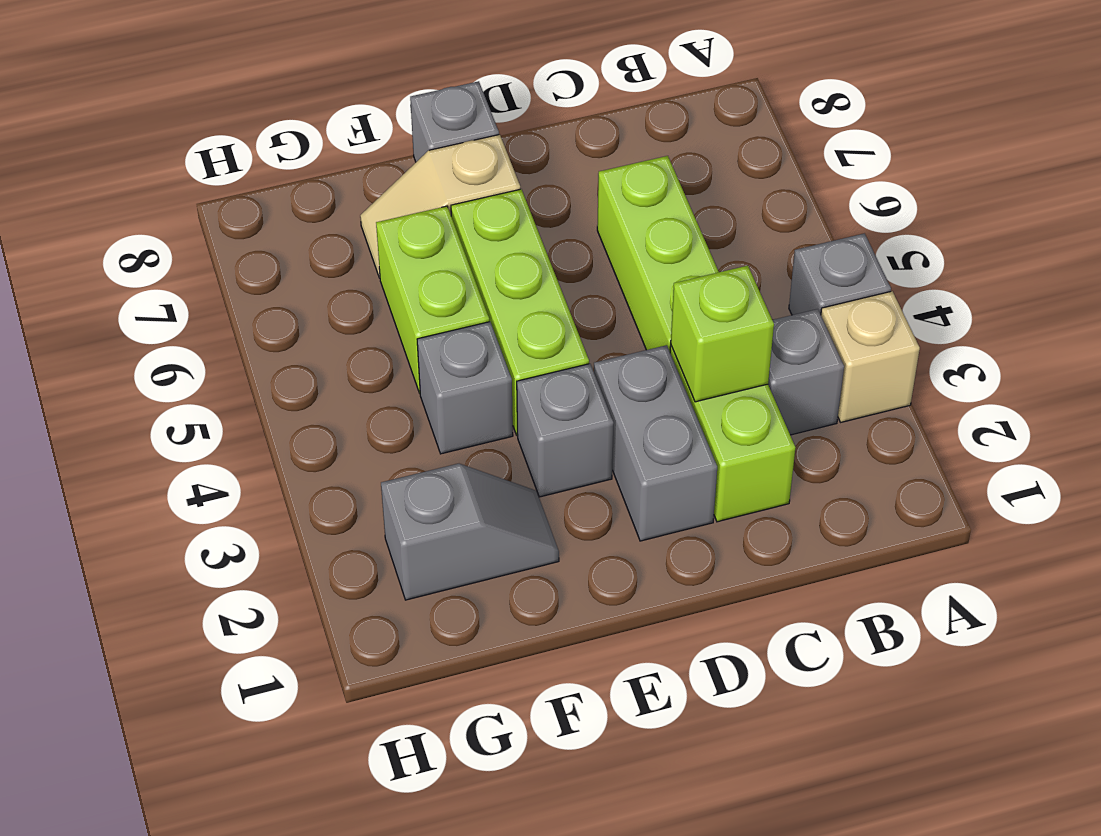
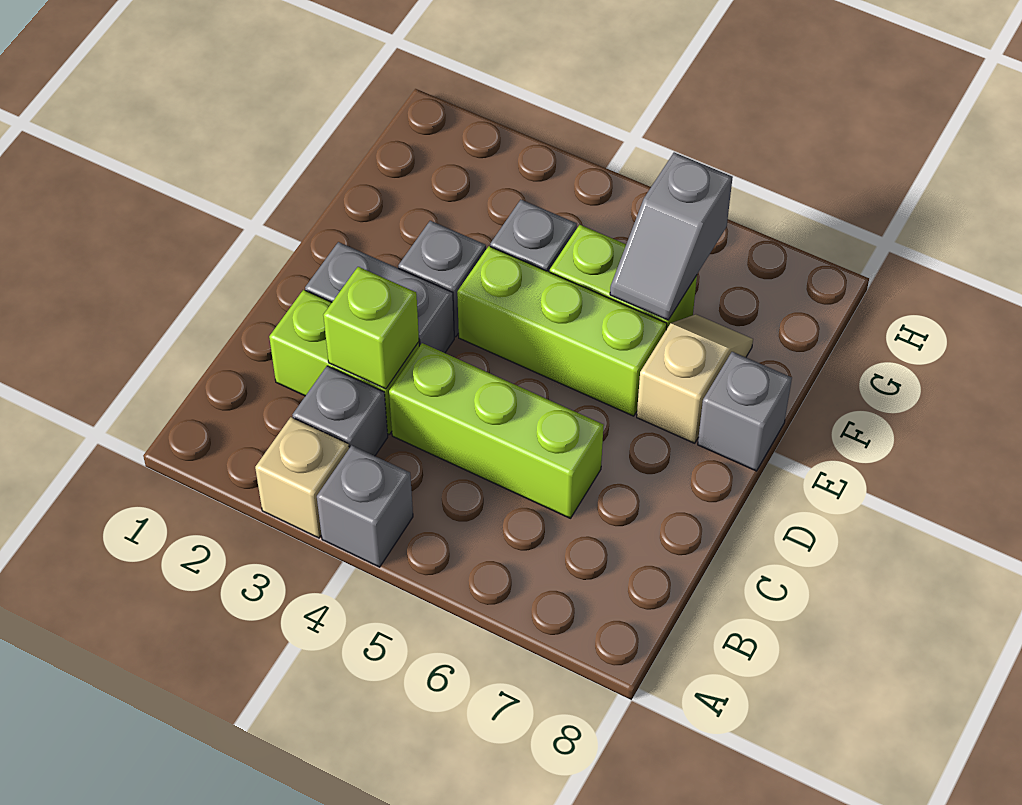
grey 1x2 slope [381,464,559,600] -> grey 1x2 slope moved to [610,152,733,320]

